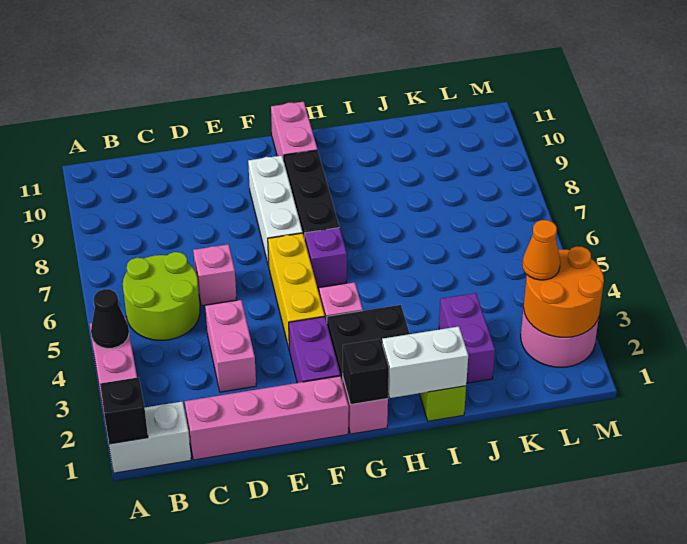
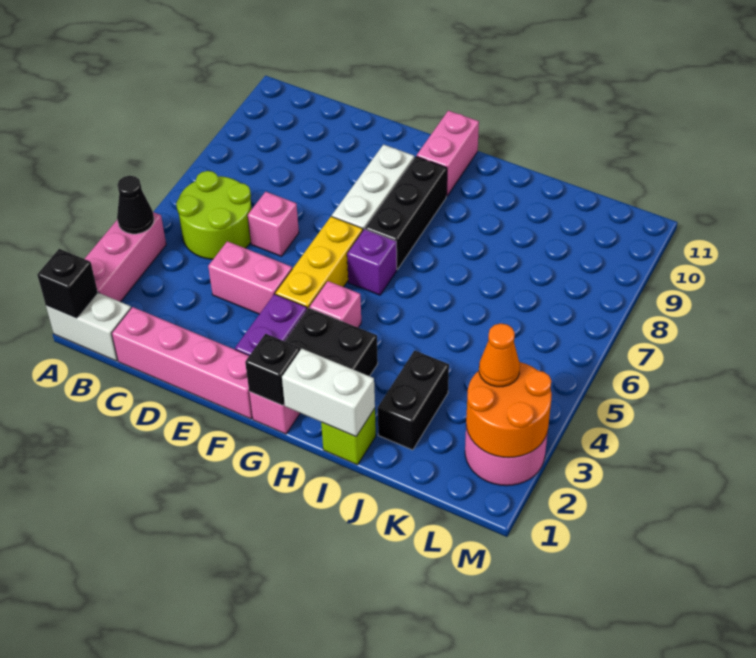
pink 1x2 brick [205,300,256,392] -> pink 1x2 brick turned to [208,241,292,314]
purple 1x2 brick [439,293,495,383] -> black 1x2 brick [378,350,449,450]

